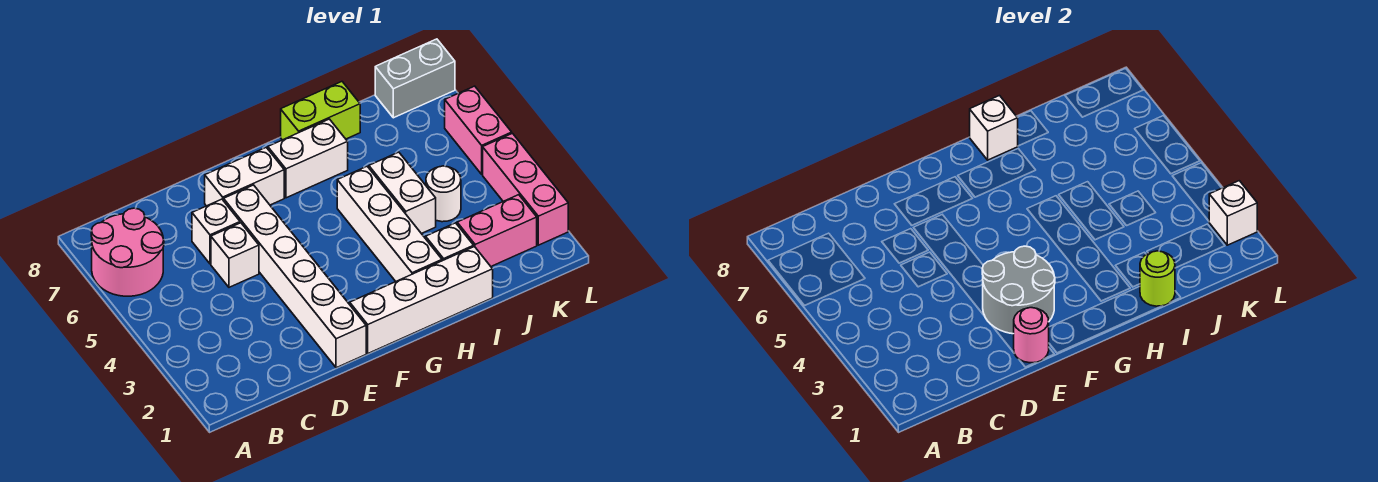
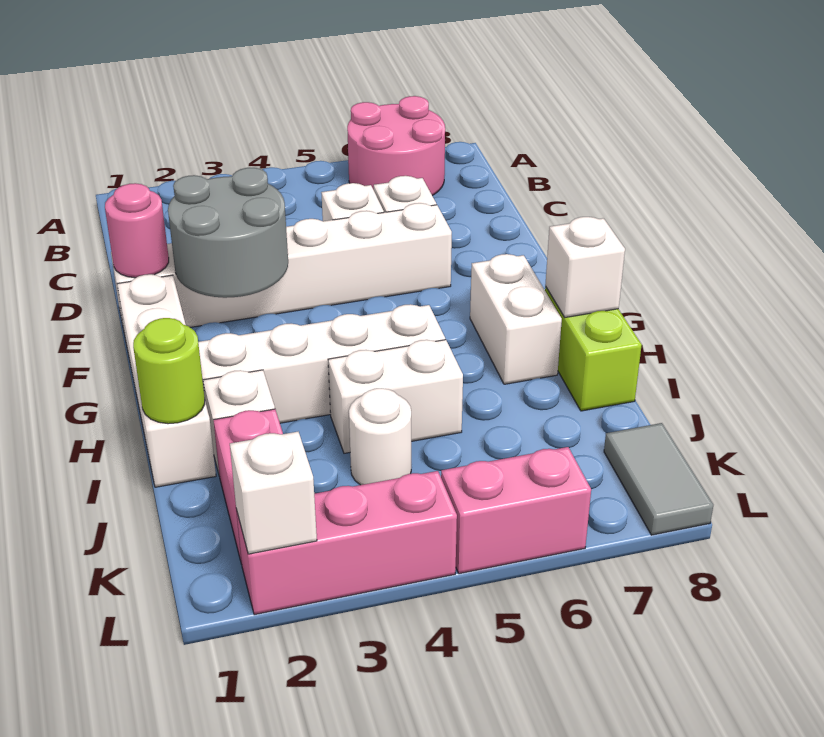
white 1x2 brick [205,148,284,206] -> none
grey 1x2 brick [375,39,455,118] -> grey 1x2 tile [604,423,713,535]

